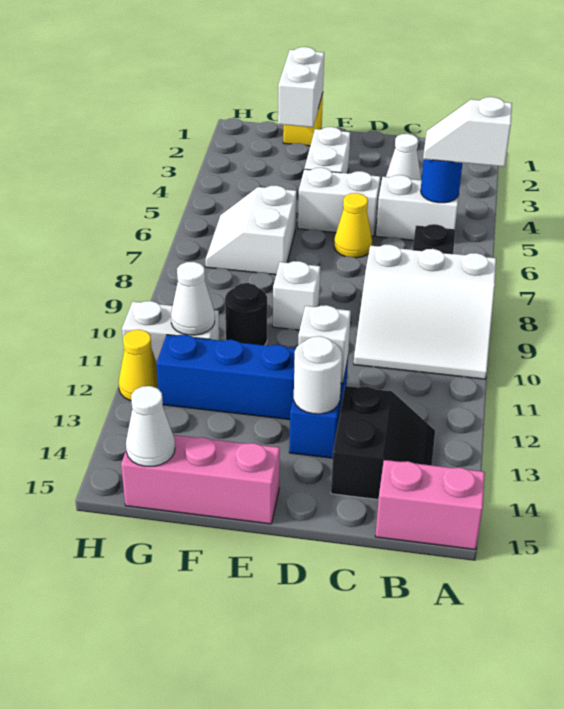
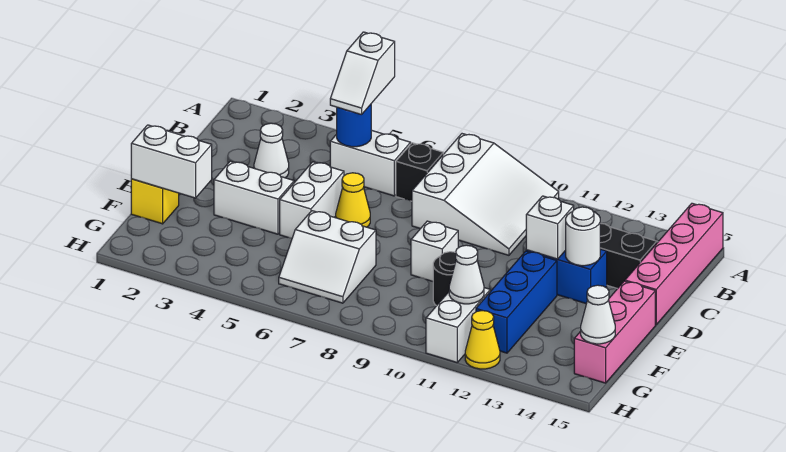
pink 1x2 brick [375,460,485,550] -> pink 1x4 brick [625,203,723,325]
white 1x2 brick [376,175,459,240] -> white 1x2 brick turned to [330,130,411,196]

